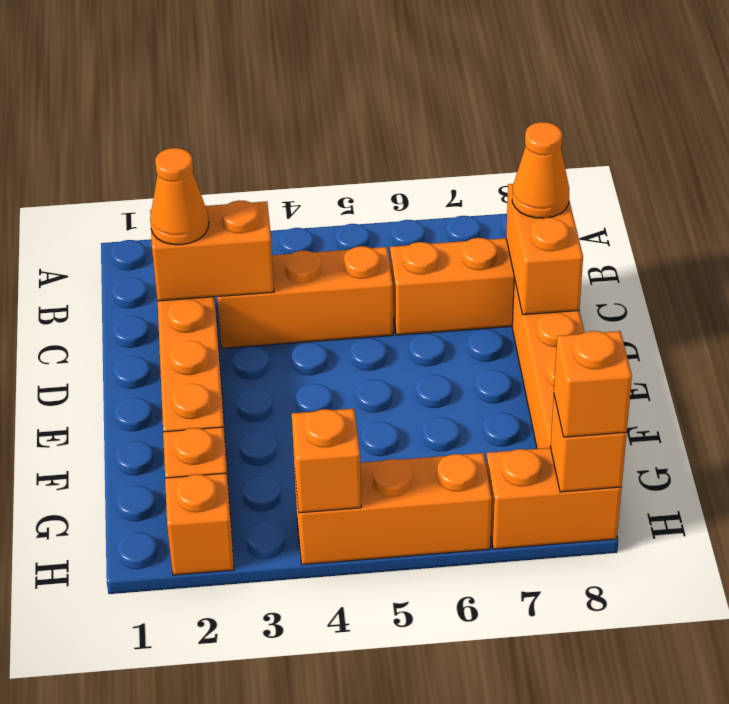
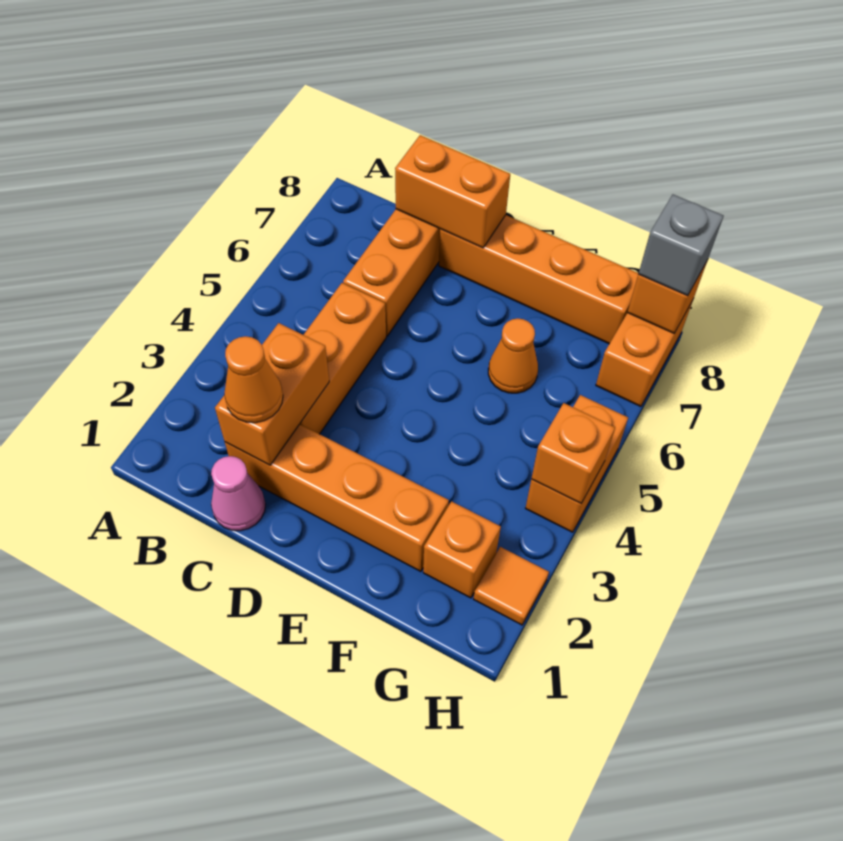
none -> pink 1x1 cone [211,456,266,531]
orange 1x1 cone [512,122,569,218] -> orange 1x1 cone moved to [488,318,538,393]
orange 1x1 brick [165,473,234,575] -> orange 1x1 tile [474,547,549,625]
orange 1x3 brick [295,453,492,565] -> orange 1x2 brick [525,395,628,532]
orange 1x1 brick [554,331,632,437] -> grey 1x1 brick [638,195,723,296]

